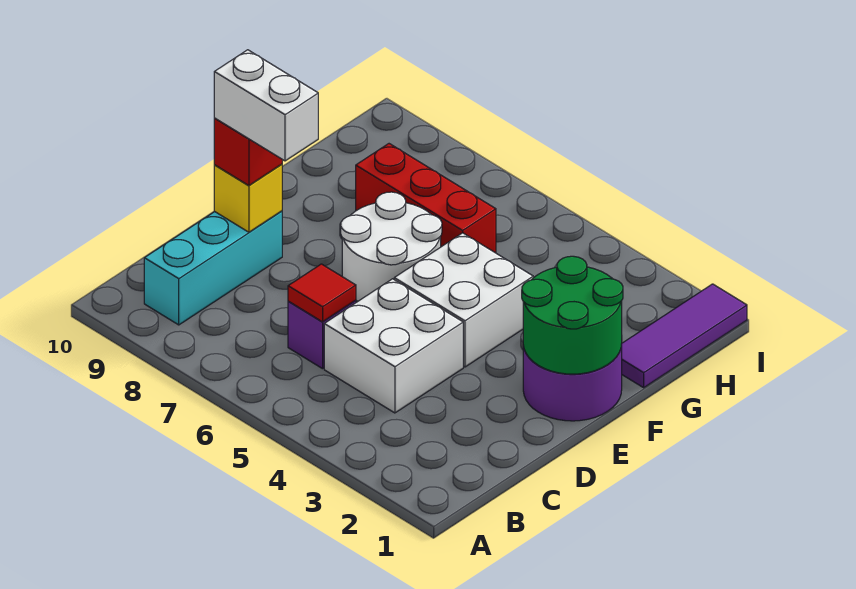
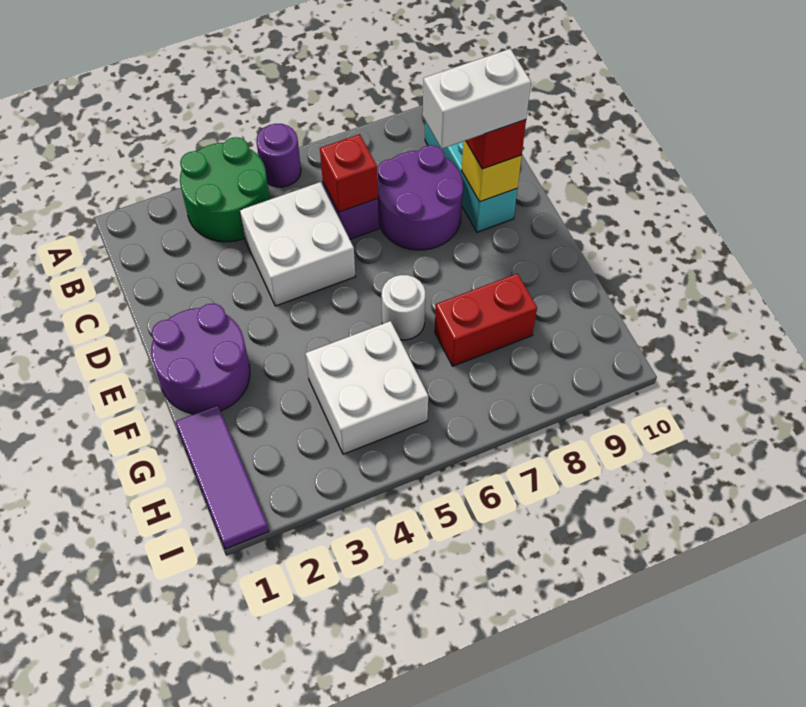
none -> purple 1x1 round brick [256,124,301,187]
red 1x1 tile [288,264,356,322] -> red 1x1 brick [320,134,378,212]
none -> purple 2x2 round brick [377,145,463,250]
green 2x2 round brick [522,256,623,374] -> green 2x2 round brick moved to [180,137,270,242]
white 2x2 brick [394,233,533,367] -> white 2x2 brick moved to [305,321,428,454]
white 2x2 round brick [341,192,442,301] -> white 1x1 round brick [381,275,425,340]
red 1x3 brick [356,144,496,253] -> red 1x2 brick [435,274,537,366]

